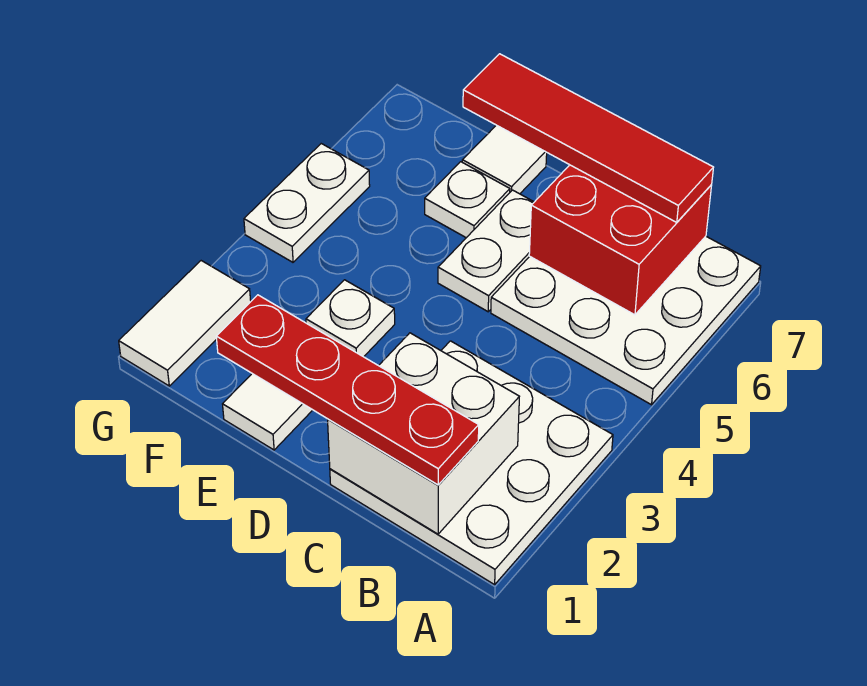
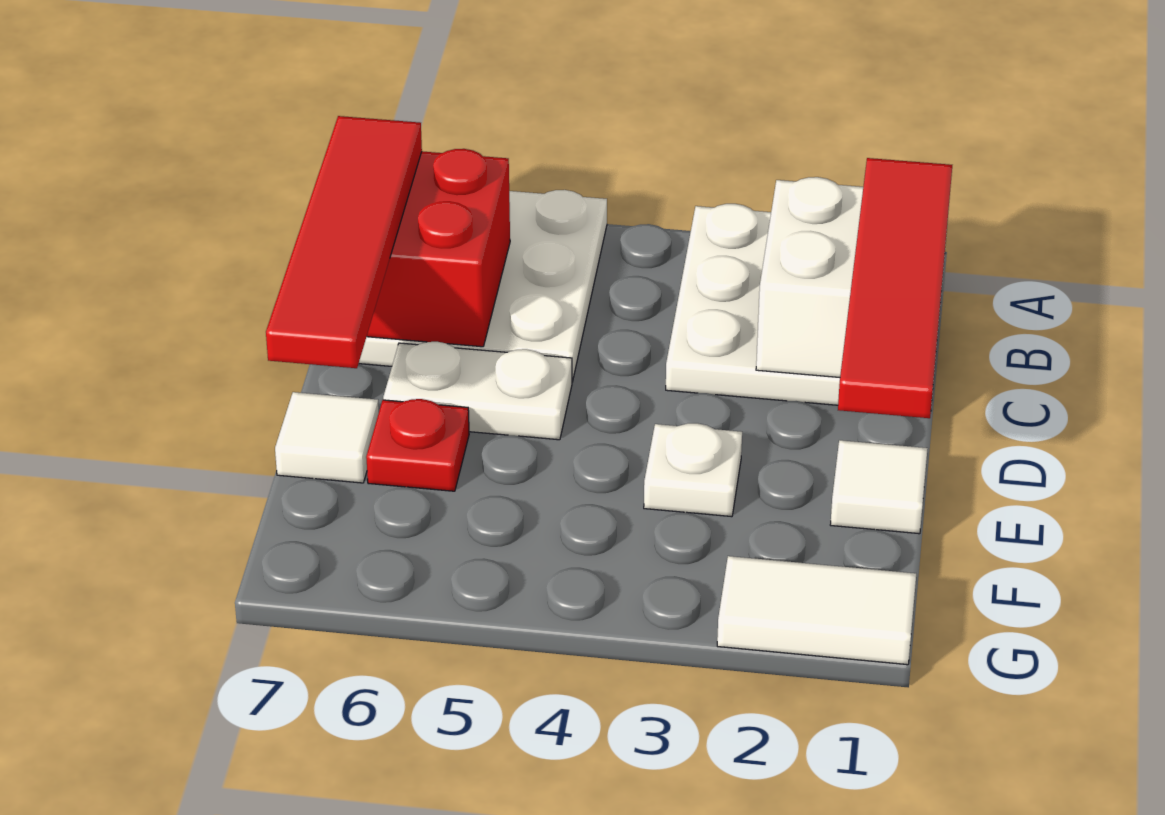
red 1x4 plate [216,295,479,485] -> red 1x4 tile [838,158,952,418]
white 1x1 plate [425,162,510,238] -> red 1x1 plate [366,399,469,491]
white 1x2 plate [244,144,370,262] -> none

